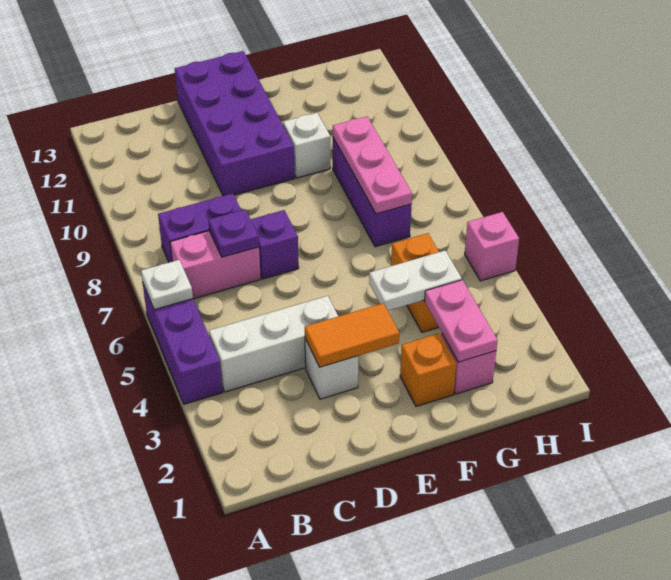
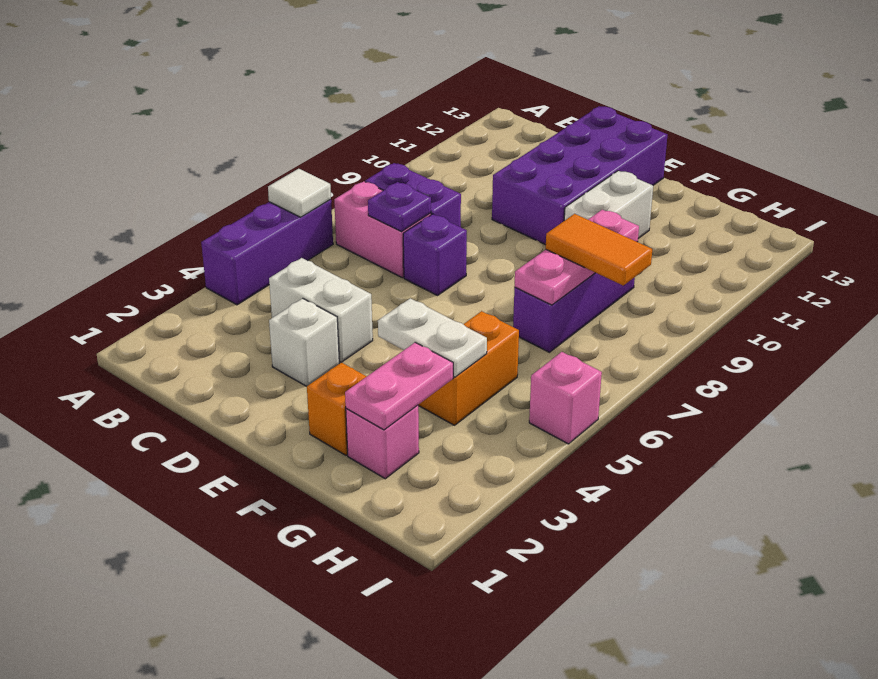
white 1x1 plate [141,260,193,310] -> white 1x1 tile [268,169,331,217]
white 1x3 brick [209,296,338,392] -> white 1x2 brick [269,258,373,362]
orange 1x2 tile [305,303,399,367] -> orange 1x2 tile moved to [546,214,652,285]
white 1x1 brick [283,113,330,178] -> white 1x2 brick [564,171,653,238]

